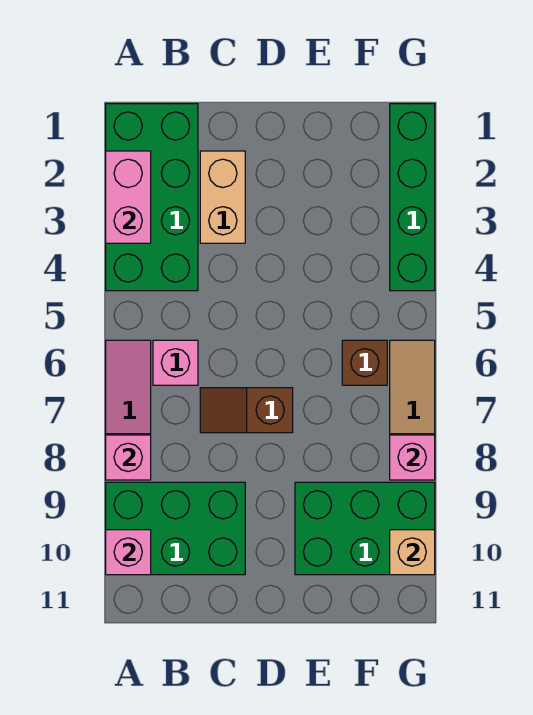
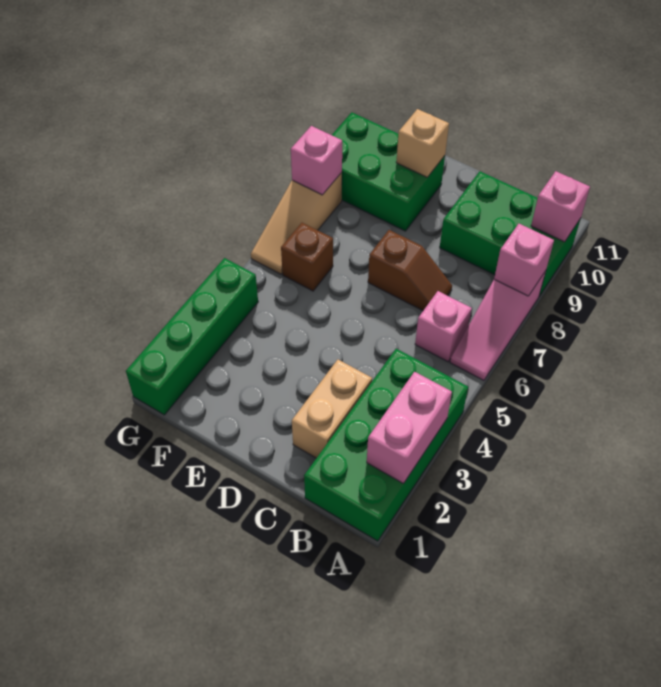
tan 1x1 brick [390,530,435,575] -> tan 1x1 brick moved to [396,109,449,177]

